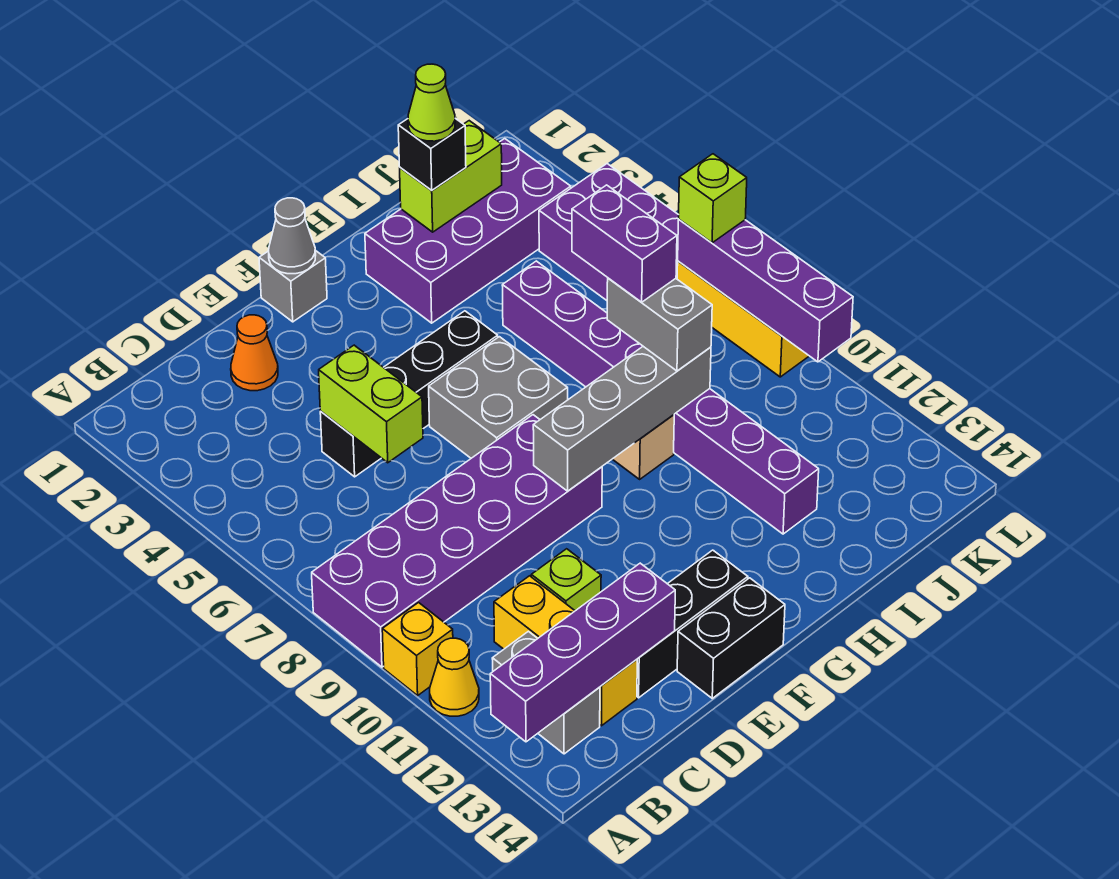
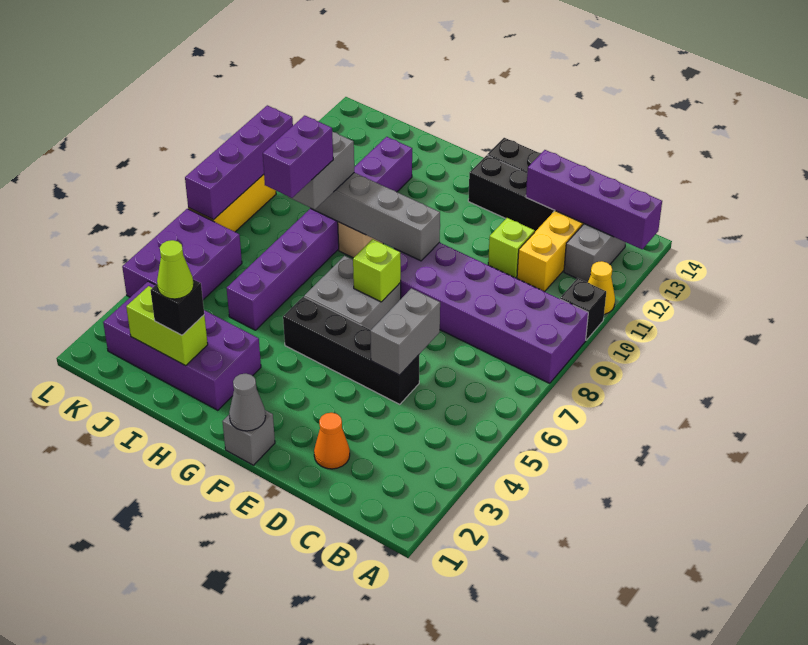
yellow 1x1 brick [382,603,453,696] -> black 1x1 brick [560,278,606,340]
lime 1x2 brick [319,345,423,463] -> grey 1x2 brick [370,288,440,375]
lime 1x1 brick [679,154,747,243] -> lime 1x1 brick moved to [353,239,401,302]

